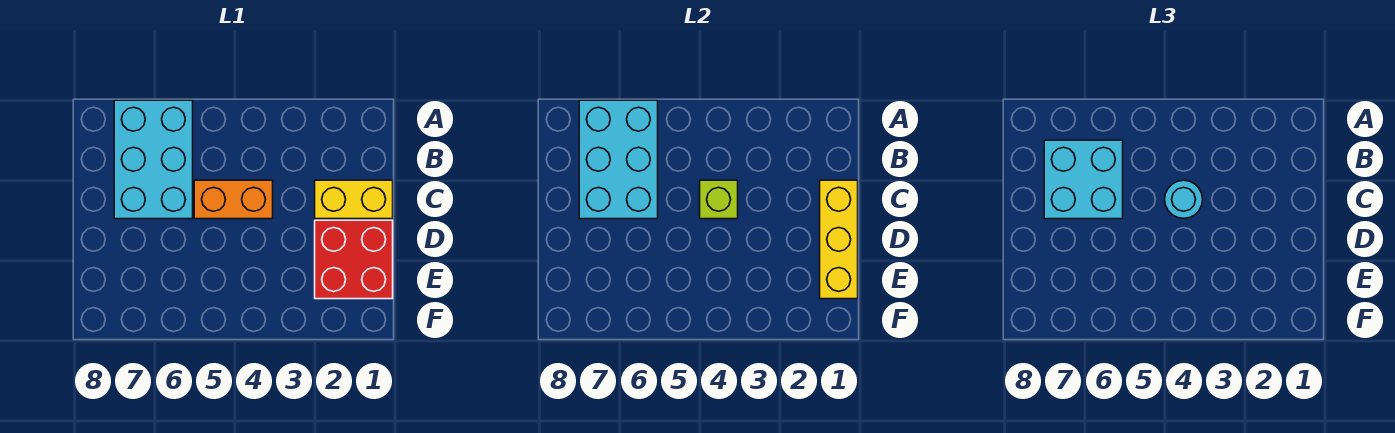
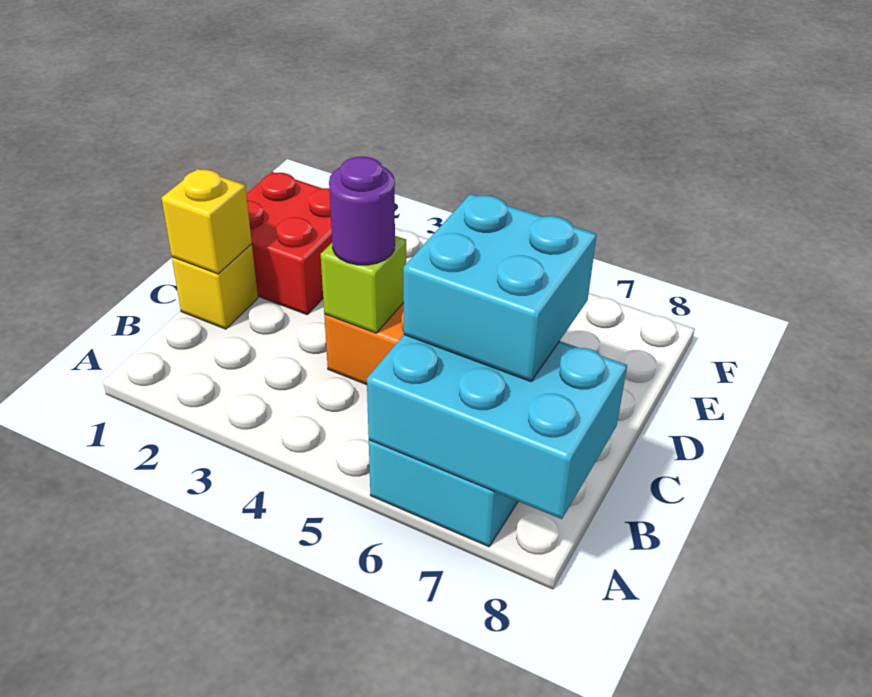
cyan 2x3 brick [579,100,658,219] -> cyan 2x3 brick turned to [367,335,627,519]
yellow 1x2 brick [315,180,393,219] -> yellow 1x1 brick [172,244,258,329]
yellow 1x3 brick [820,180,858,299] -> yellow 1x1 brick [162,169,252,274]
cyan 1x1 round brick [1165,180,1203,218] -> purple 1x1 round brick [329,157,395,265]

